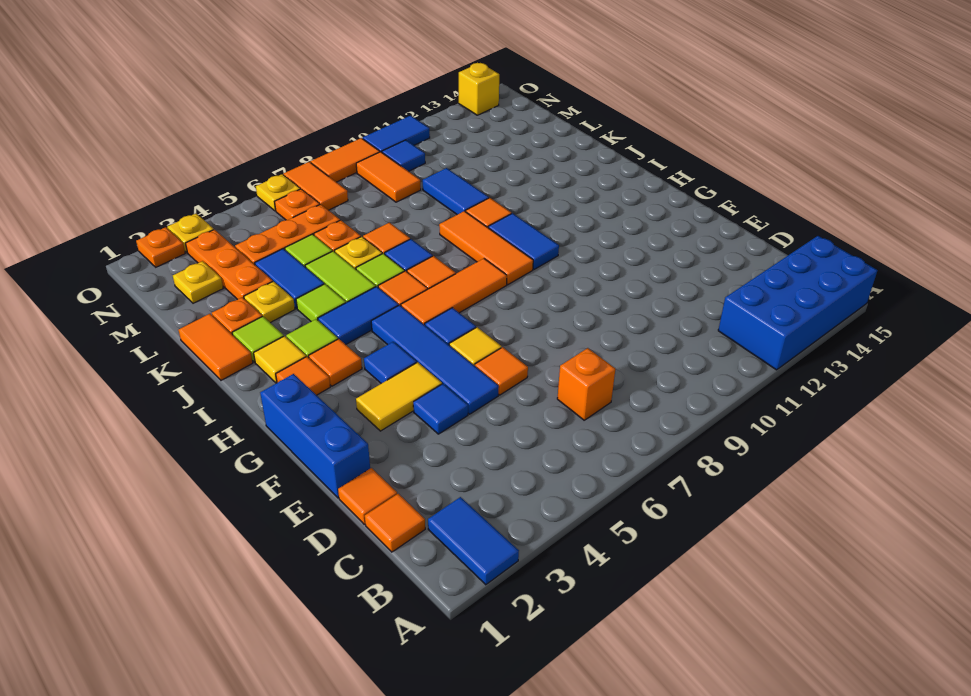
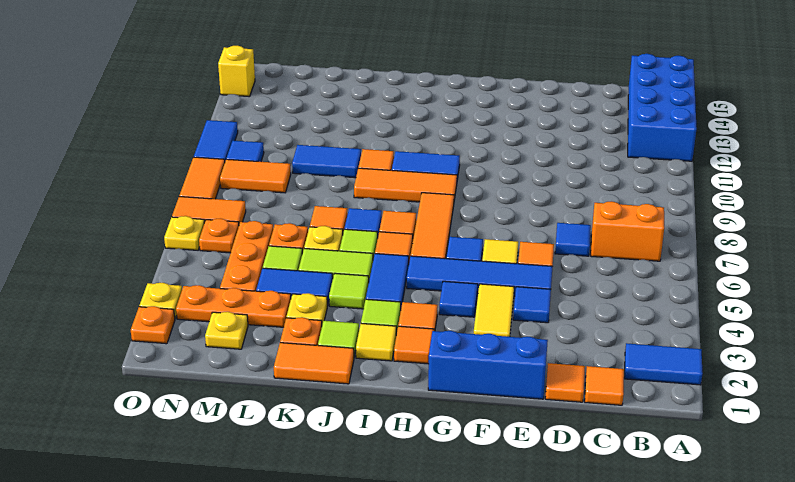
orange 1x1 brick [557,348,615,420] -> orange 1x2 brick [591,201,664,261]
none -> blue 1x1 tile [555,223,591,256]

